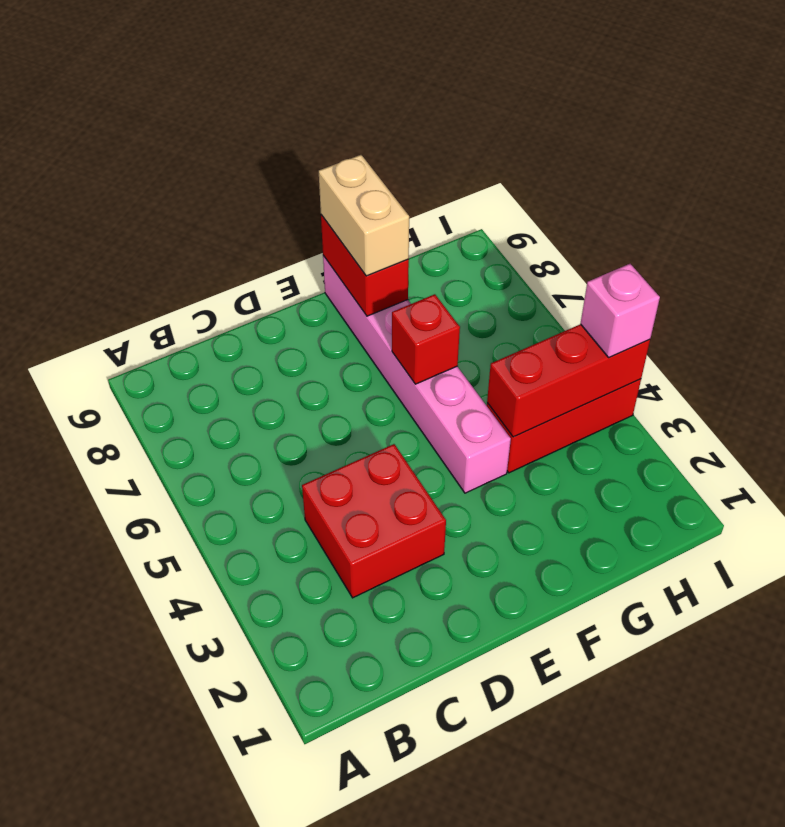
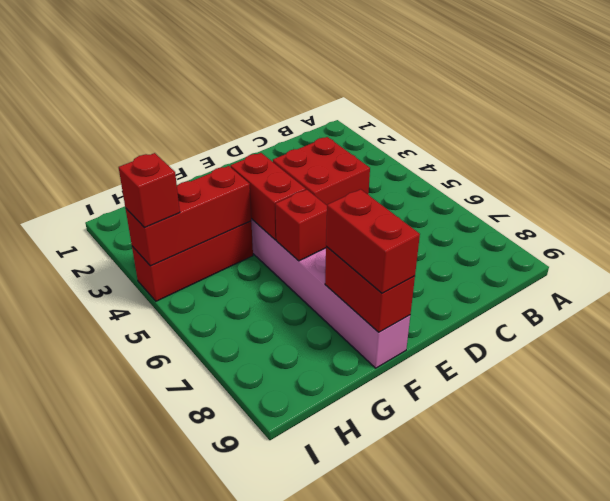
none -> red 1x2 brick [230,153,306,240]
tan 1x2 brick [319,155,409,276] -> red 1x2 brick [326,189,420,293]
pink 1x1 brick [580,264,660,358] -> red 1x1 brick [119,153,180,228]

